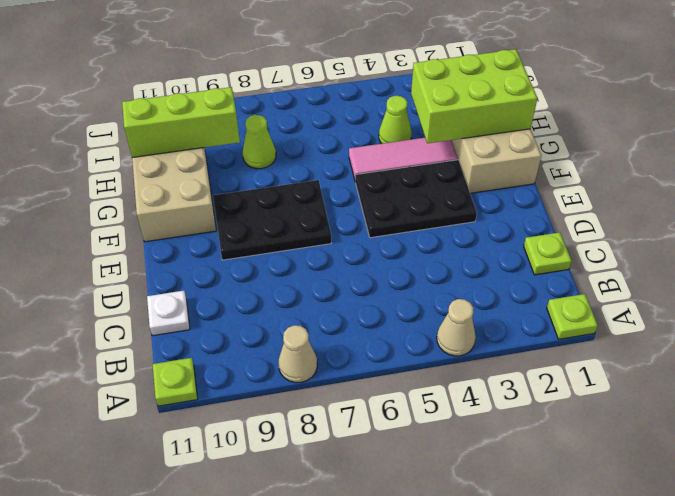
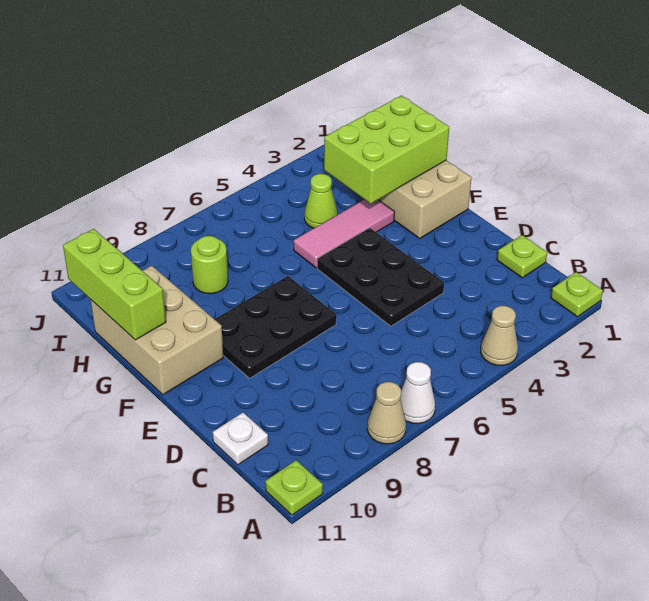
none -> white 1x1 cone [400,362,435,424]
black 2x3 plate [356,160,477,238] -> black 2x3 plate turned to [317,228,444,326]
lime 1x1 cone [243,115,276,169] -> lime 1x1 round brick [191,236,228,294]
lime 1x3 brick [122,87,240,157] -> lime 1x3 brick turned to [63,229,166,340]

